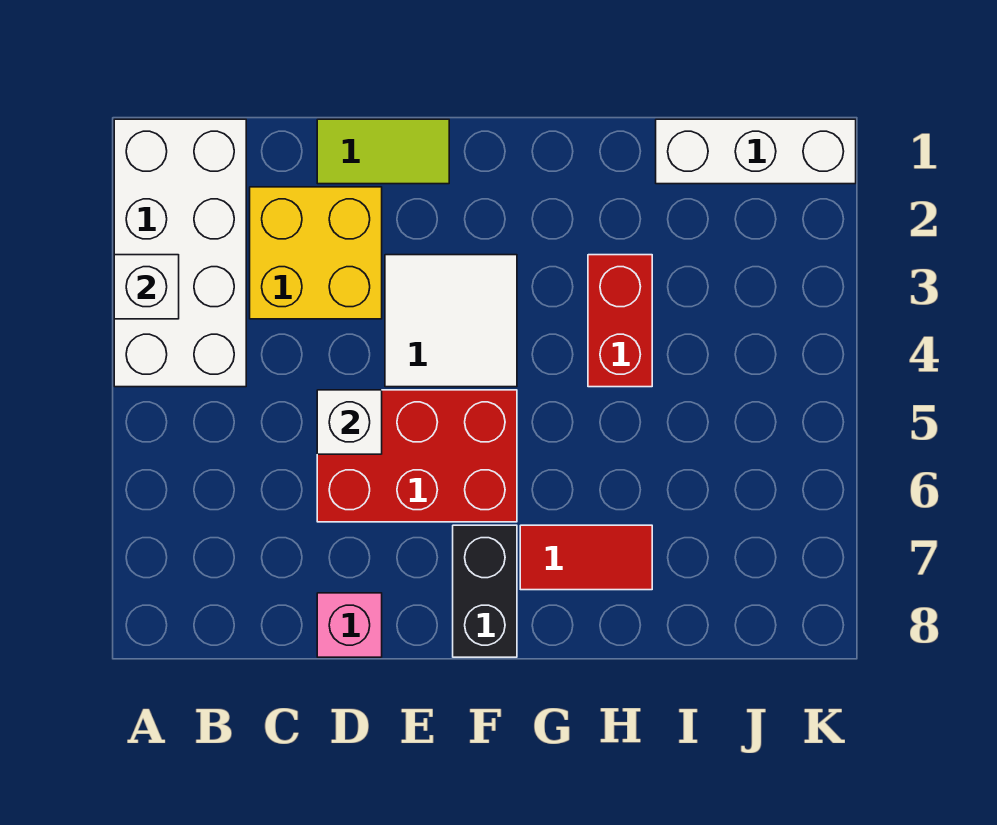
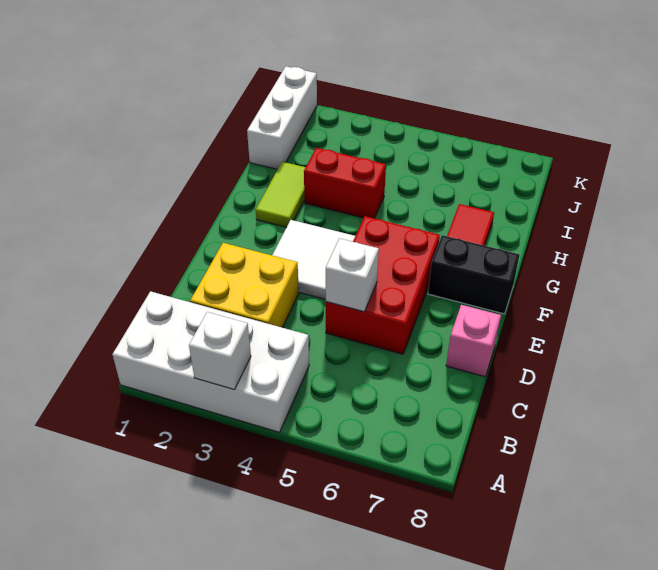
lime 1x2 tile [317,119,449,184] -> lime 1x2 tile moved to [256,162,306,227]

